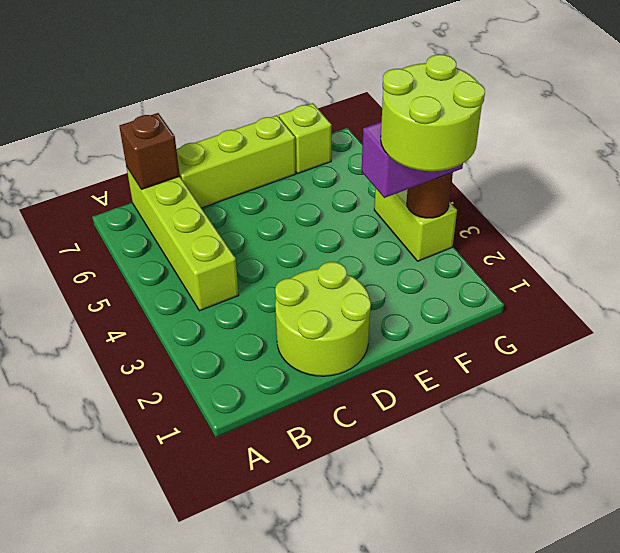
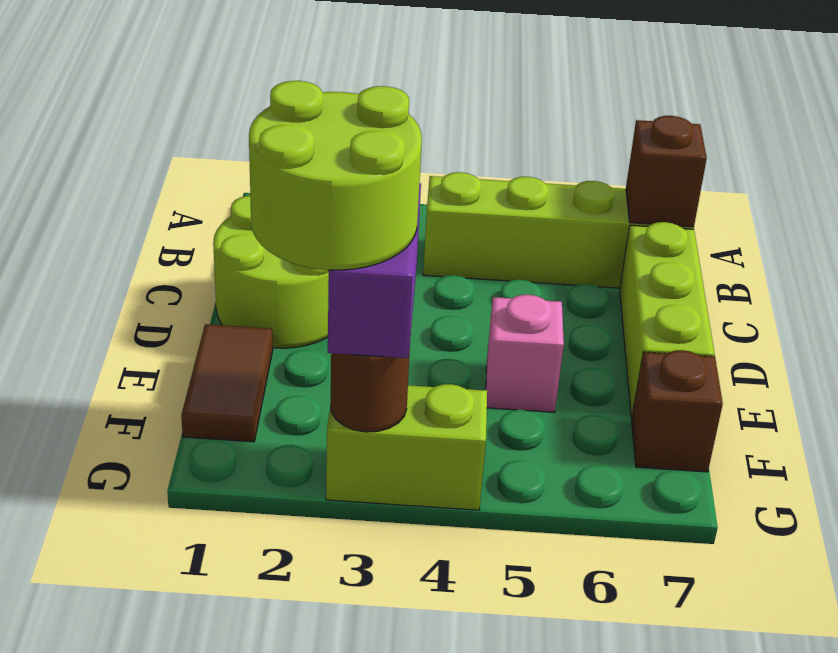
none -> brown 1x2 tile [181,324,273,442]
none -> pink 1x1 brick [486,295,564,412]
lime 1x1 brick [279,103,332,173] -> brown 1x1 brick [631,350,723,472]

